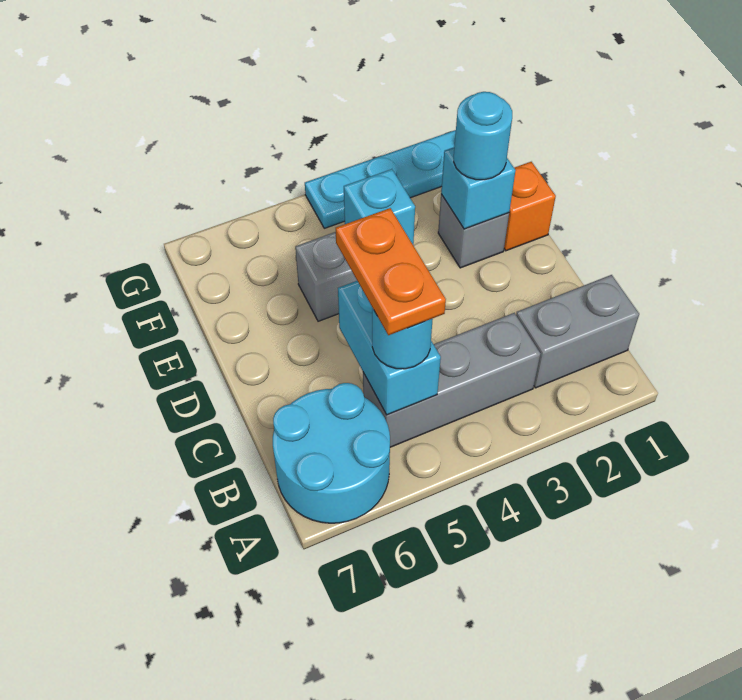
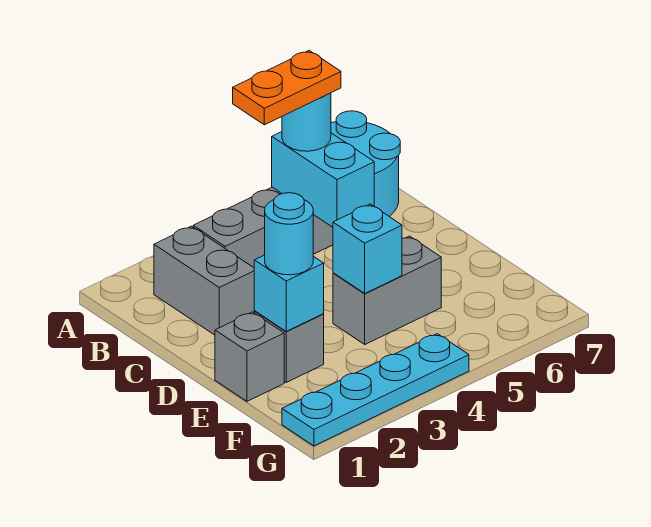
grey 1x2 brick [516,275,639,388] -> grey 1x2 brick turned to [154,226,254,335]
orange 1x2 plate [336,208,446,335] -> orange 1x2 plate turned to [233,51,341,125]
orange 1x1 brick [504,162,556,251] -> grey 1x1 brick [215,312,284,401]

